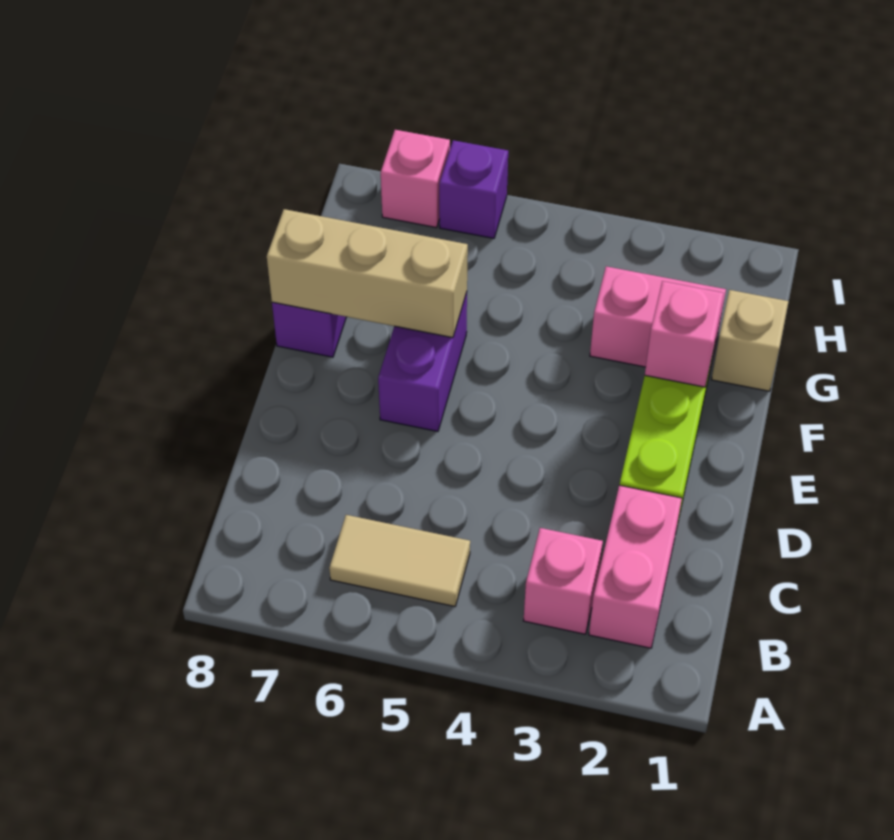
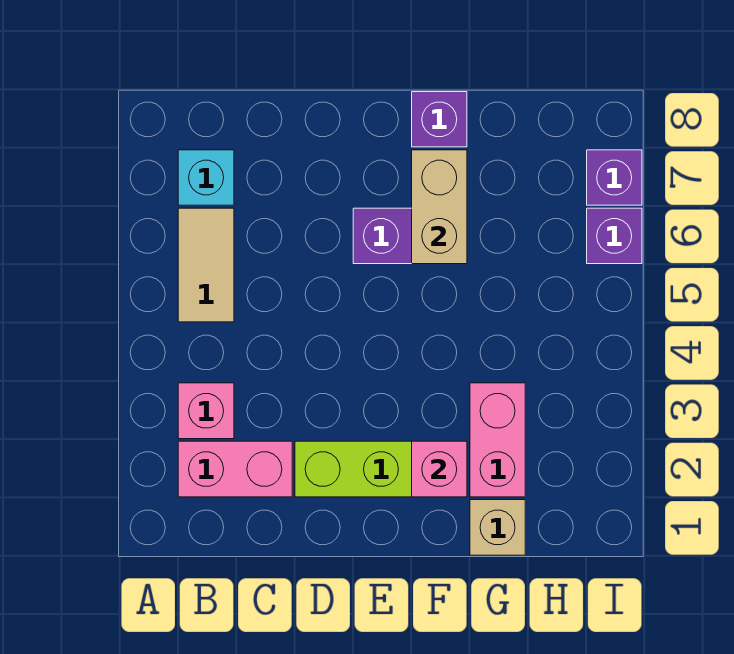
none -> cyan 1x1 brick [178,150,234,205]
tan 1x3 brick [267,209,468,338] -> tan 1x2 brick [412,150,467,264]
pink 1x1 brick [381,130,450,228] -> purple 1x1 brick [587,150,642,205]

